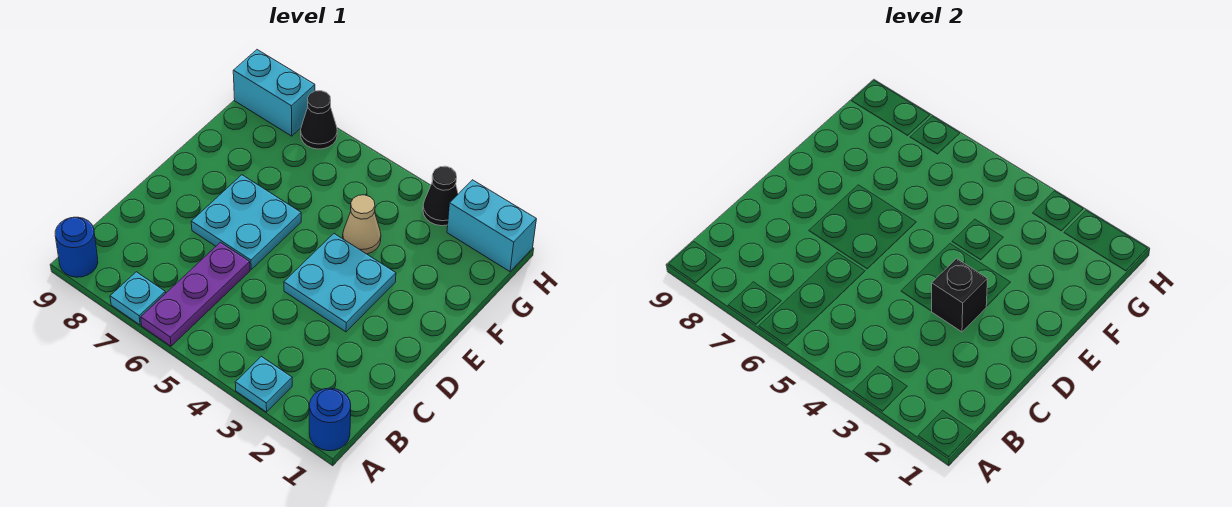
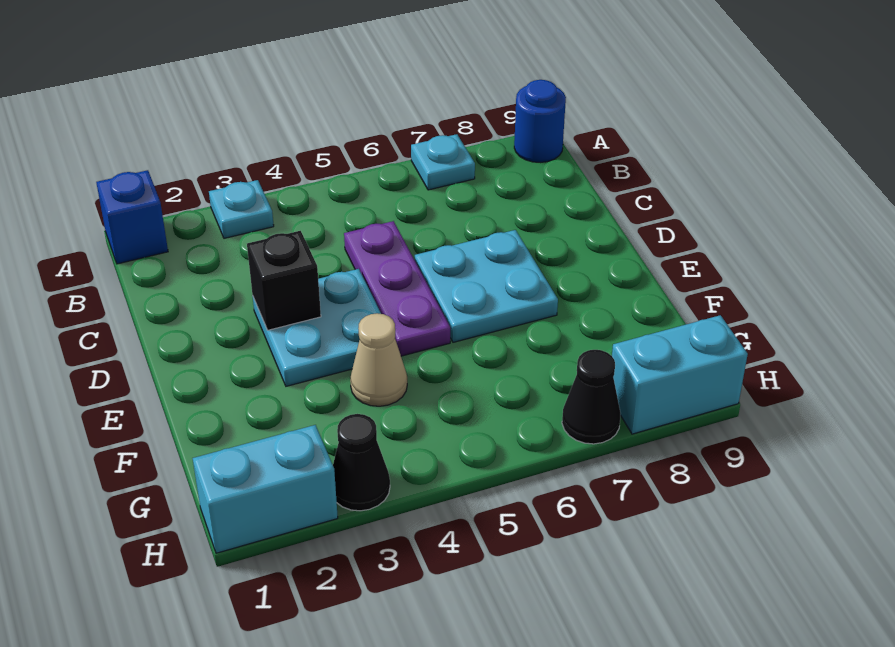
blue 1x1 round brick [309,388,351,451] -> blue 1x1 brick [96,170,168,264]
purple 1x3 plate [141,242,250,346] -> purple 1x3 plate moved to [344,221,450,356]

